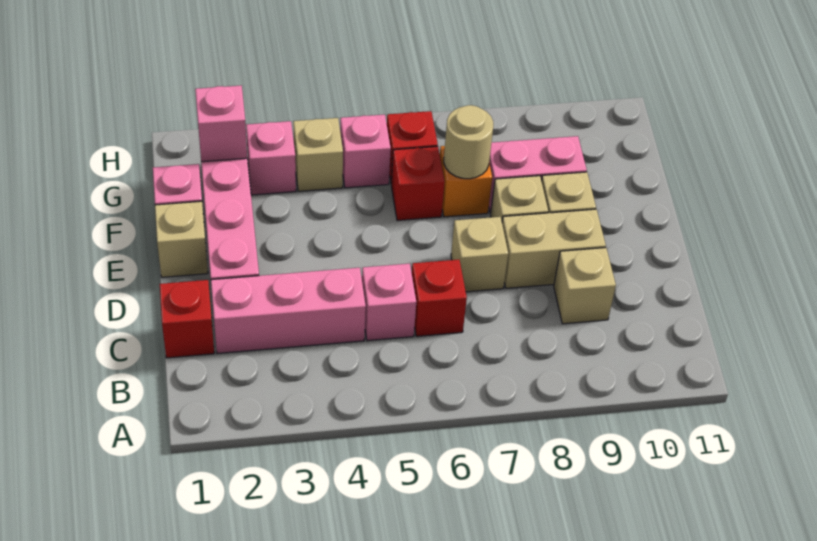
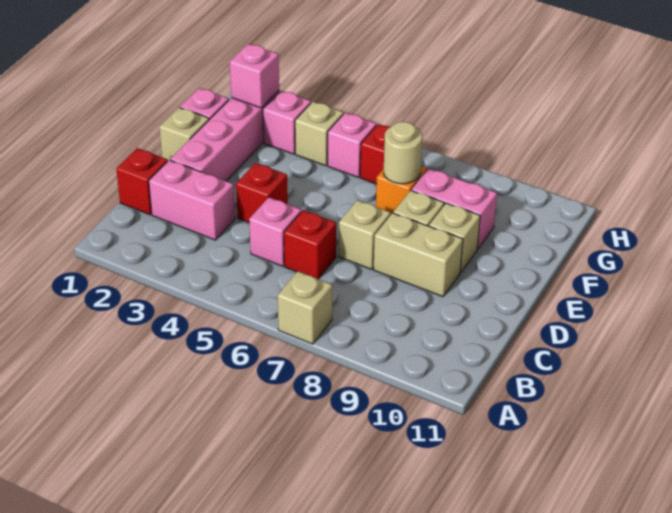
pink 1x3 brick [211,268,366,354] -> pink 1x2 brick [149,160,235,240]
tan 1x1 brick [554,248,616,324] -> tan 1x1 brick moved to [278,271,332,344]
red 1x1 brick [391,146,445,221] -> red 1x1 brick moved to [236,163,288,223]

